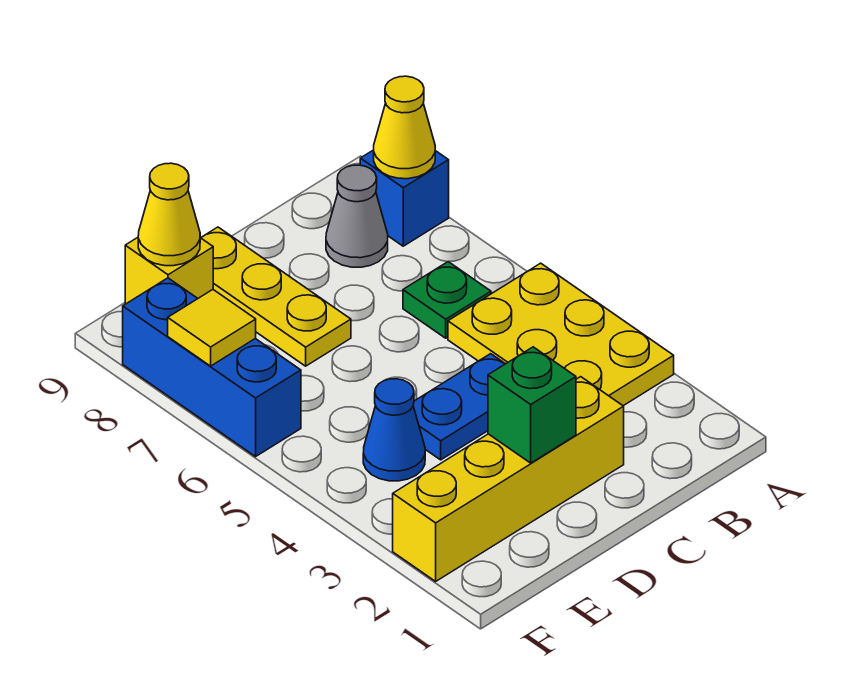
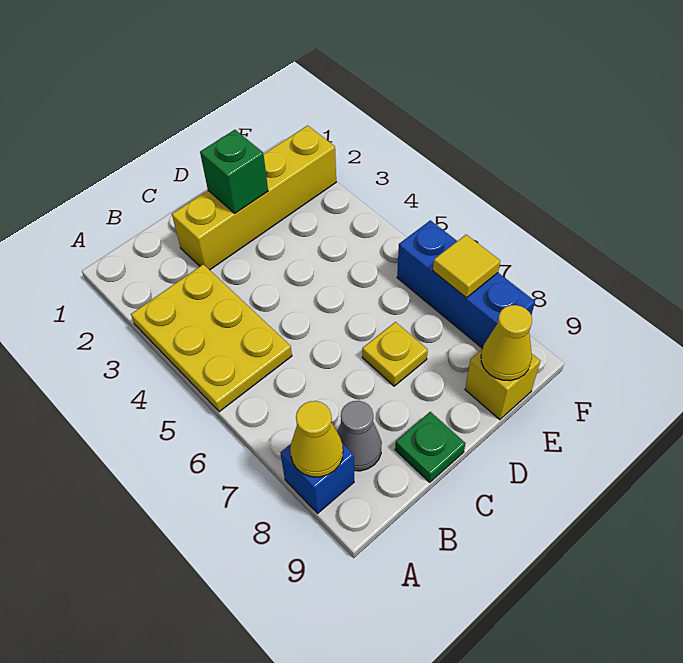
green 1x1 plate [403,262,491,338] -> green 1x1 plate moved to [395,412,465,482]
blue 1x2 plate [413,354,505,460] -> none
yellow 1x3 plate [201,227,351,366] -> yellow 1x1 plate [362,322,428,386]
blue 1x1 cone [363,379,425,481] -> none

